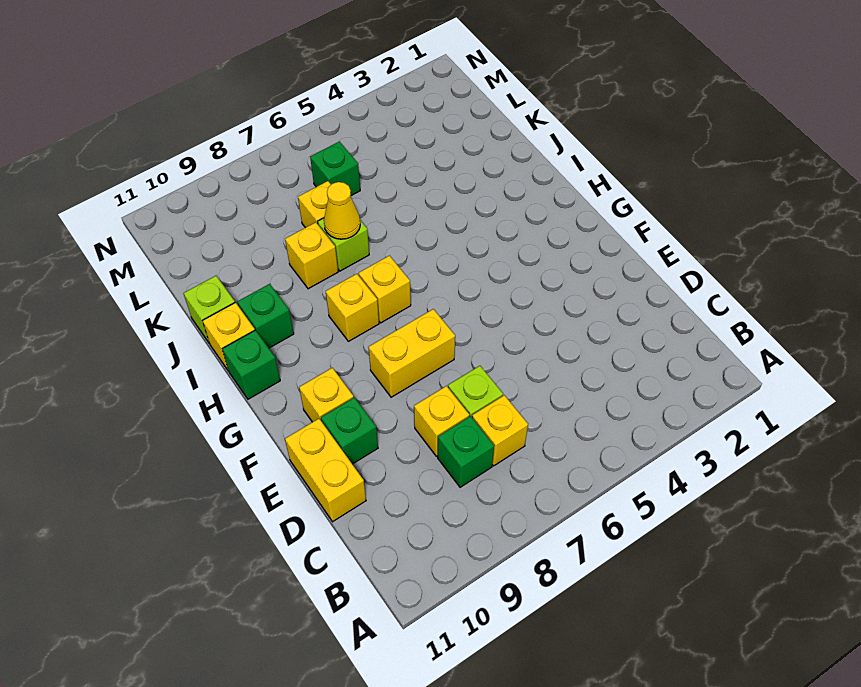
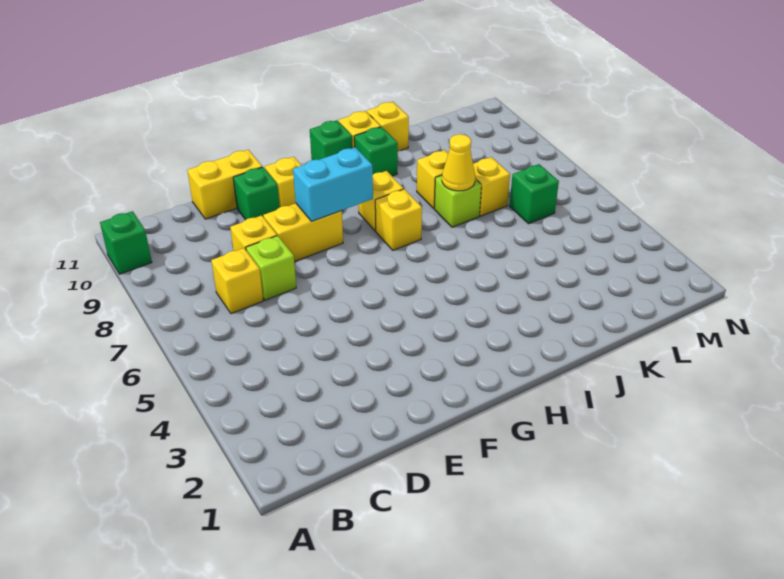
green 1x1 brick [438,416,494,487] -> green 1x1 brick moved to [100,211,152,274]
yellow 1x2 brick [368,309,455,397] -> yellow 1x2 brick turned to [263,203,343,262]
none -> cyan 1x2 brick [293,147,373,221]
lime 1x1 brick [184,276,235,344] -> yellow 1x1 brick [367,102,409,151]

